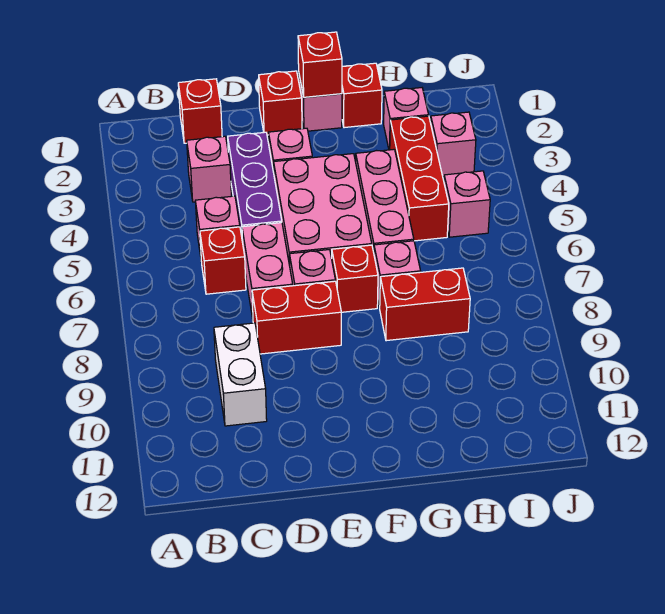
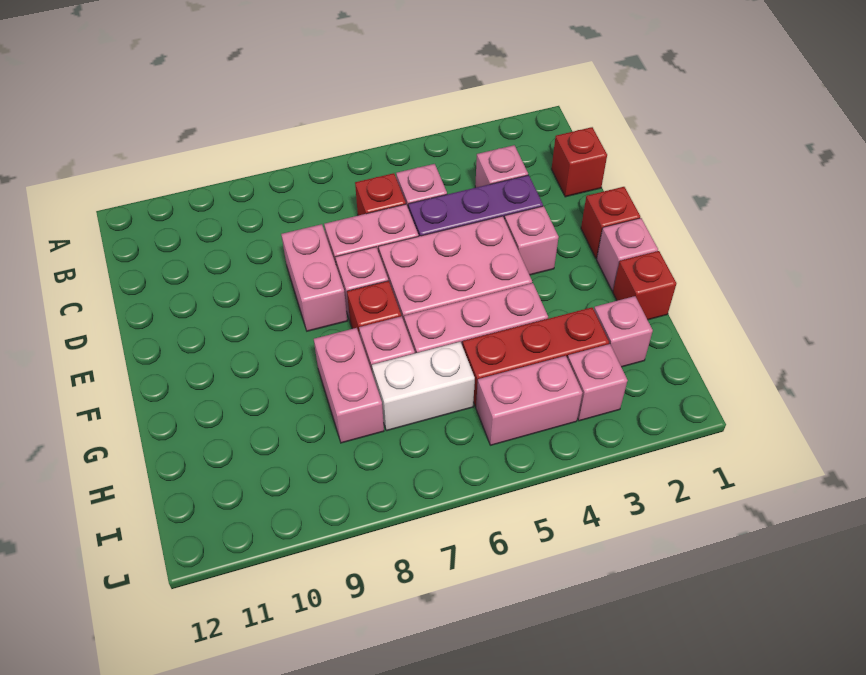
white 1x2 brick [214,323,267,426] -> white 1x2 brick moved to [372,342,475,431]
red 1x2 brick [252,281,341,354] -> pink 1x2 brick [281,224,347,331]
red 1x1 brick [298,32,342,97] -> none
red 1x2 brick [380,268,470,341] -> pink 1x2 brick [314,328,384,443]
pink 1x1 brick [444,171,490,237] -> pink 1x2 brick [476,356,582,445]

